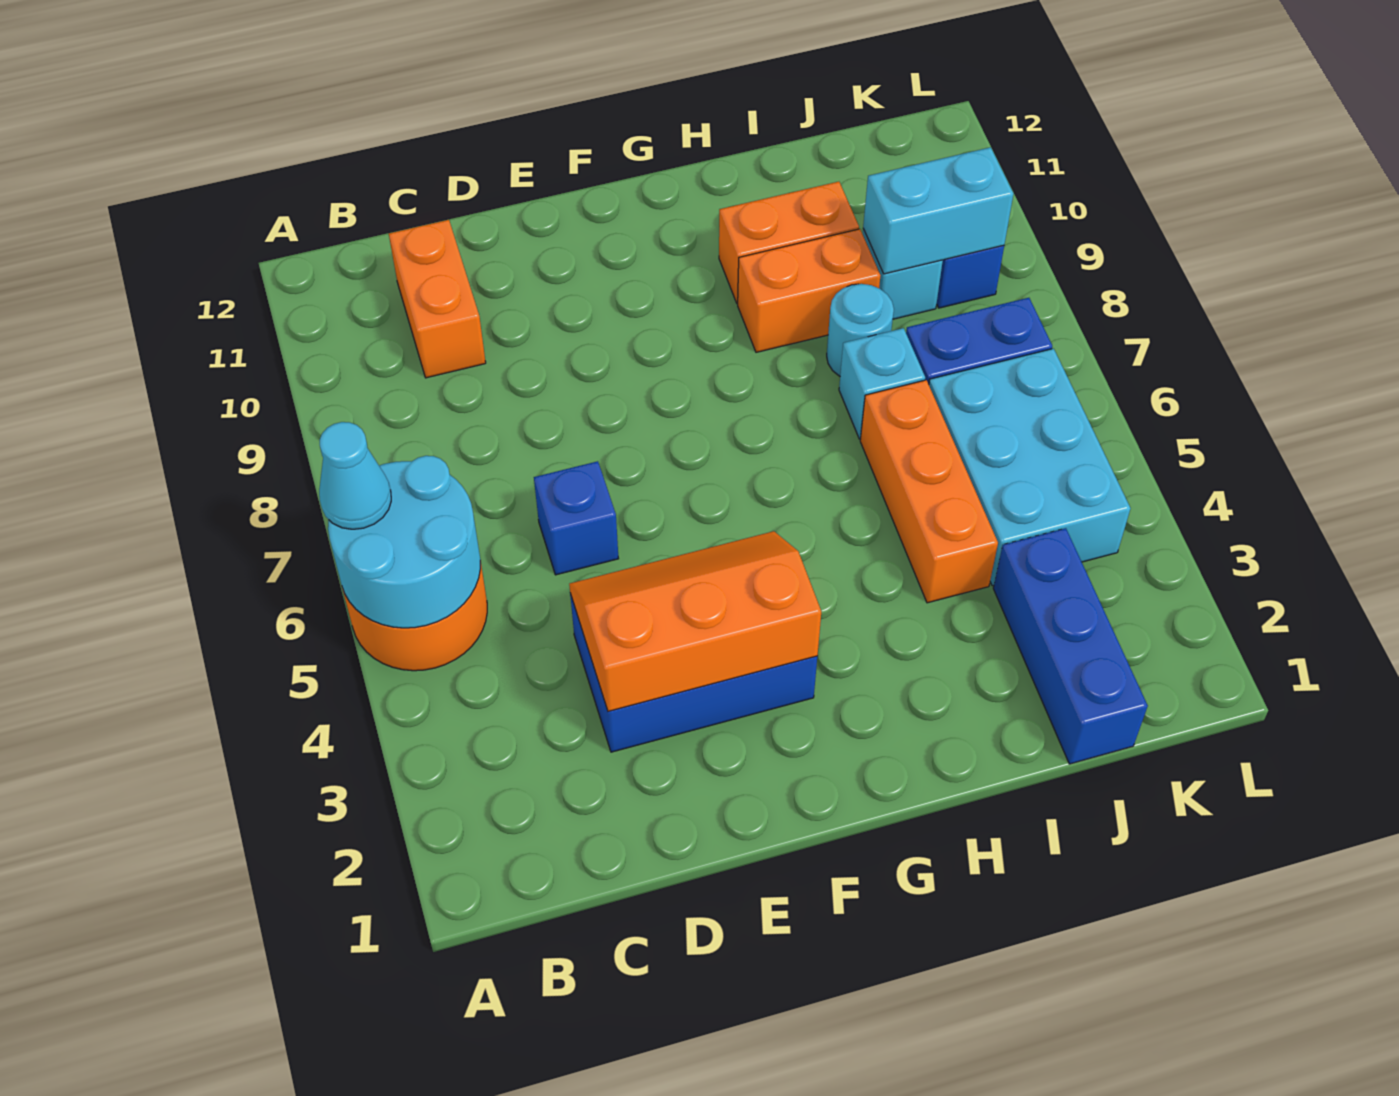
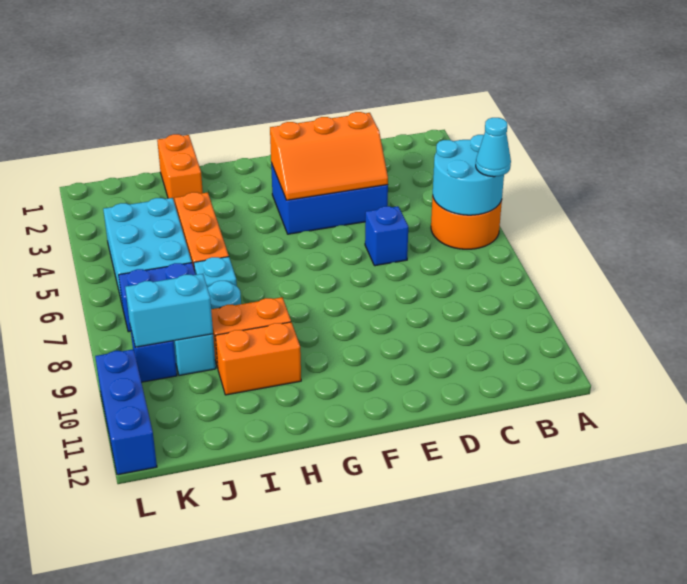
orange 1x2 brick [389,220,486,378] -> orange 1x2 brick moved to [157,134,203,204]
blue 1x3 brick [993,528,1148,764] -> blue 1x3 brick moved to [95,349,157,475]

